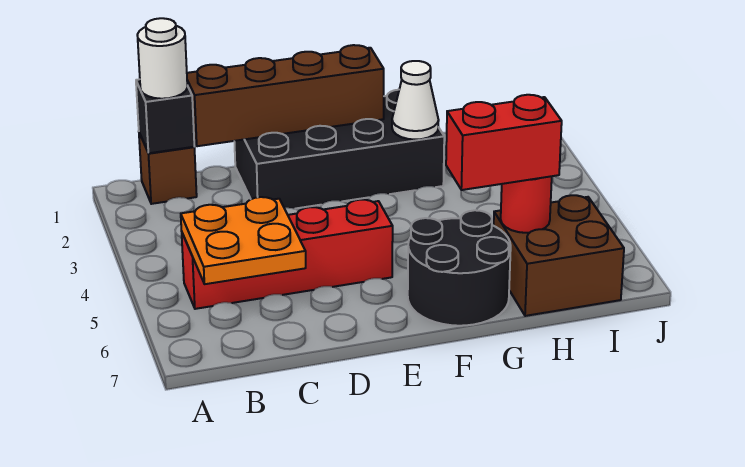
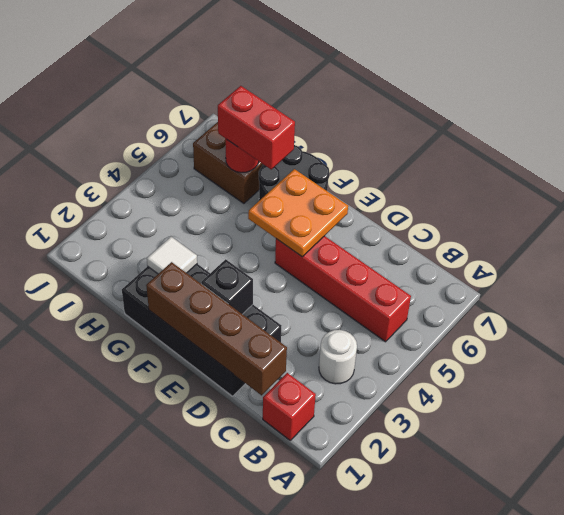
brown 1x1 brick [139,133,197,204] -> red 1x1 brick [263,373,316,440]
black 1x1 brick [136,79,194,153] -> black 1x1 brick moved to [201,259,253,314]
white 1x1 round brick [137,18,187,99] -> white 1x1 round brick moved to [319,330,357,384]
orange 2x2 plate [181,197,306,284] -> orange 2x2 plate moved to [248,169,348,257]
white 1x1 cone [392,61,439,140] -> white 1x1 tile [147,237,197,274]

